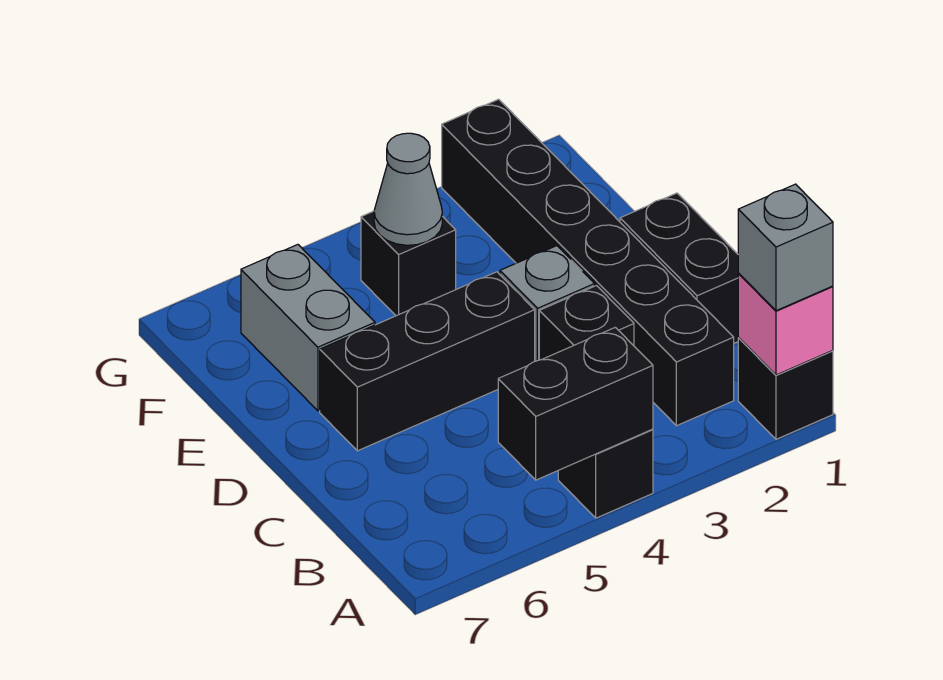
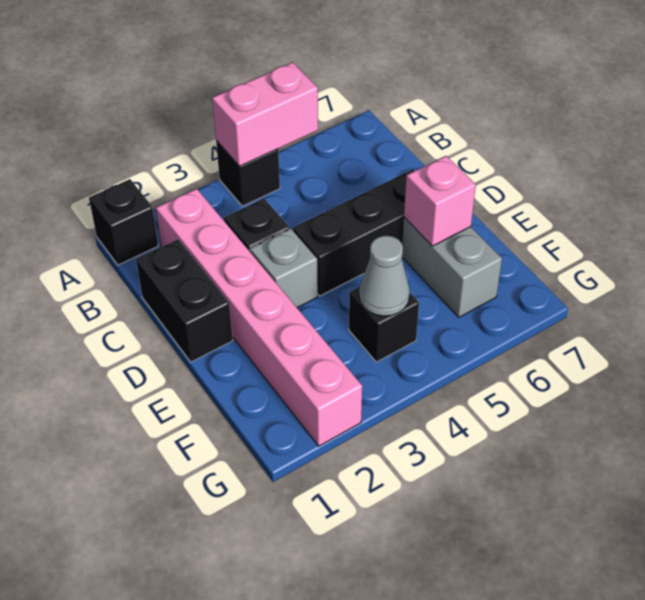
pink 1x1 brick [738,274,833,375] -> pink 1x1 brick moved to [404,156,476,246]
grey 1x1 brick [738,184,833,311] -> none
black 1x2 brick [498,327,653,480] -> pink 1x2 brick [212,62,318,166]
black 1x6 brick [442,99,734,426] -> pink 1x6 brick [156,189,362,446]

